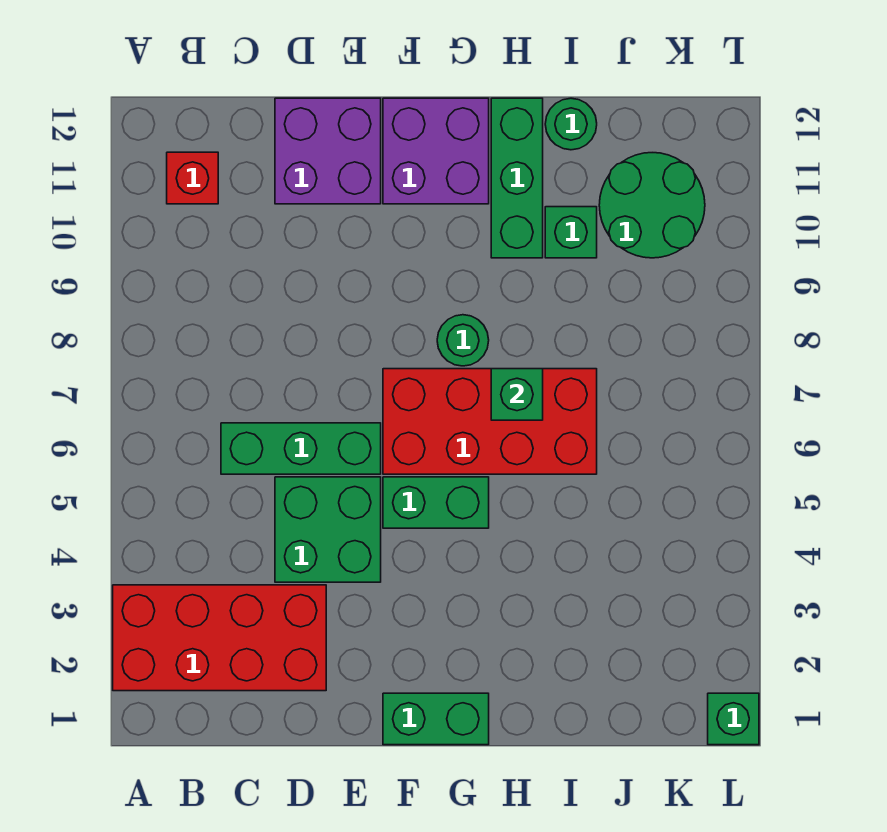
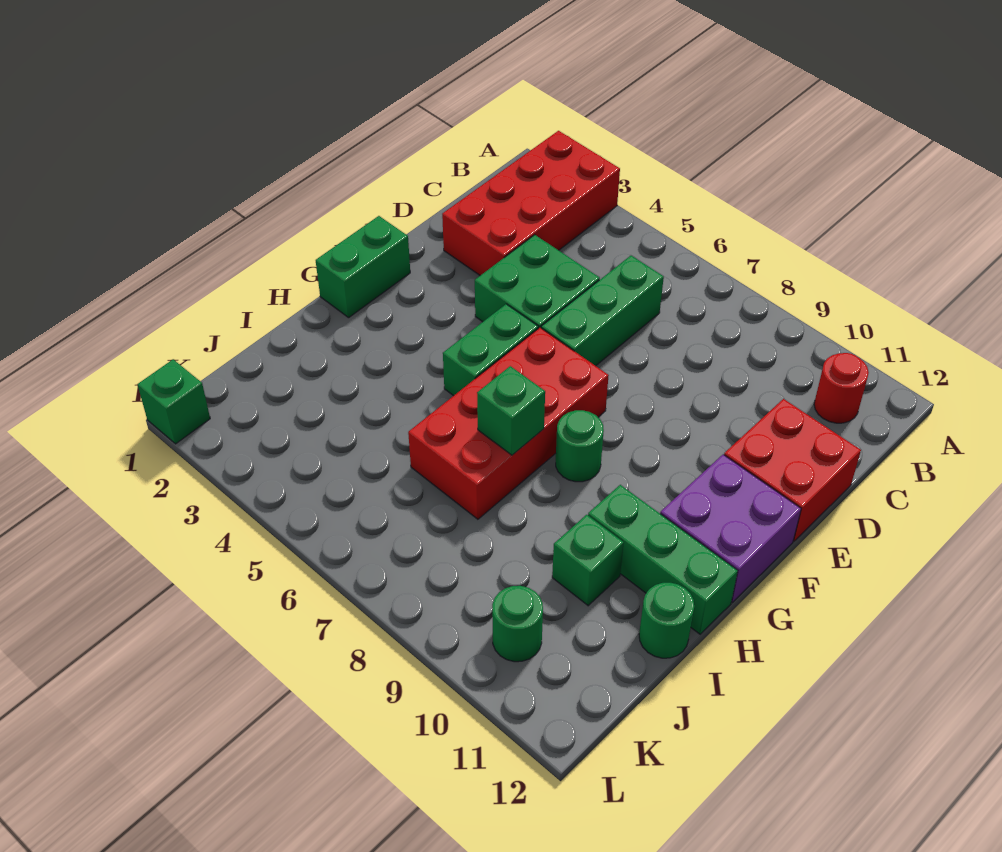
red 1x1 brick [167,152,218,204] -> red 1x1 round brick [814,353,869,423]
purple 2x2 brick [275,98,381,204] -> red 2x2 brick [724,399,861,541]
green 2x2 round brick [599,153,705,258] -> green 1x1 round brick [492,586,543,662]

